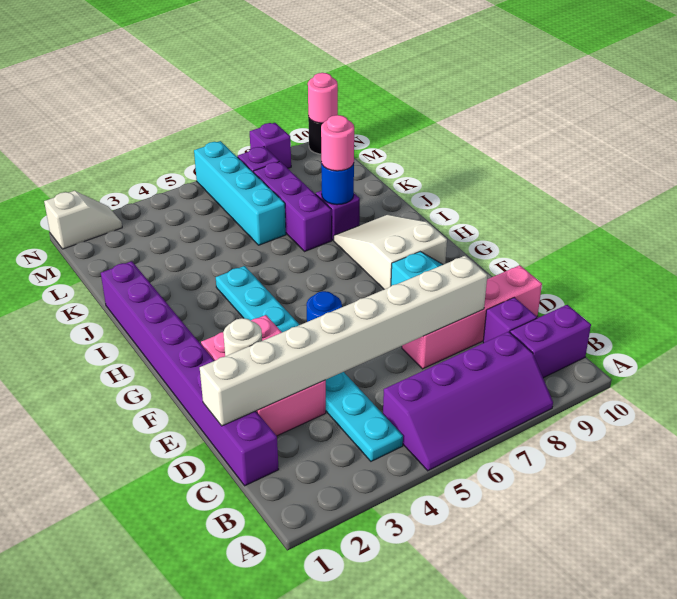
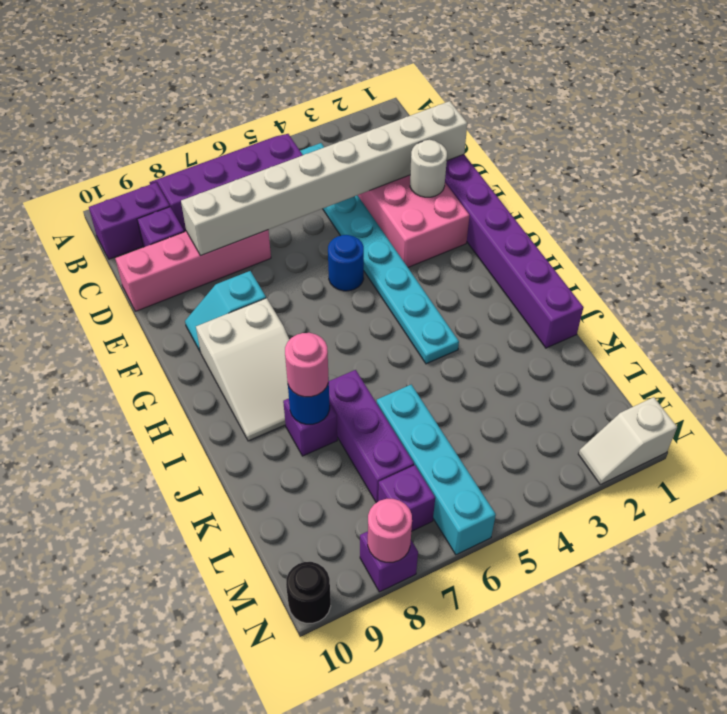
pink 1x1 round brick [308,73,338,123] -> pink 1x1 round brick moved to [368,499,412,562]

